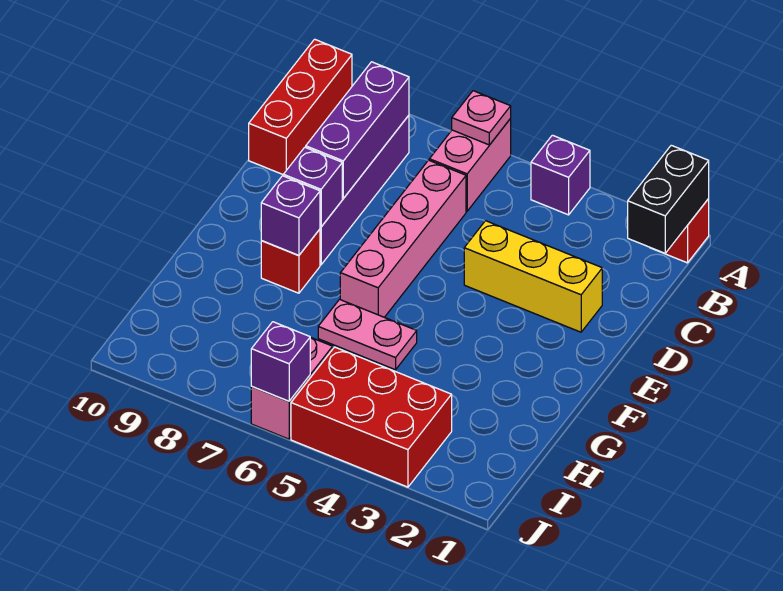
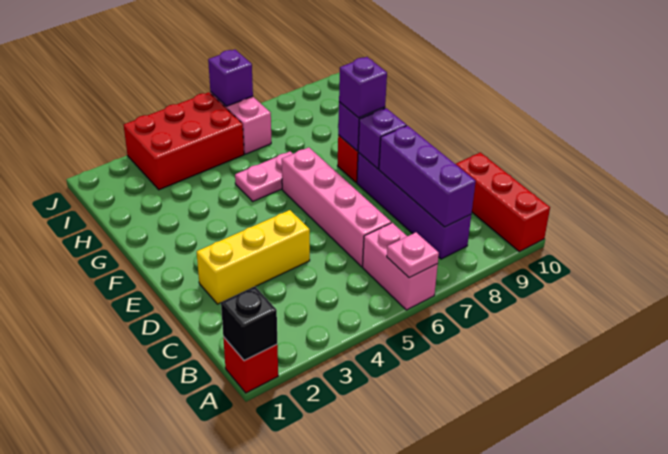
black 1x2 brick [628,145,709,253] -> black 1x1 brick [221,286,277,361]
purple 1x1 brick [531,135,590,215] -> purple 1x1 brick moved to [339,57,387,118]

